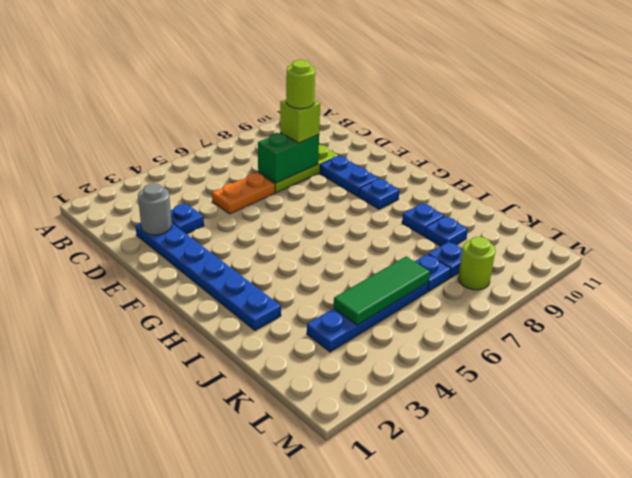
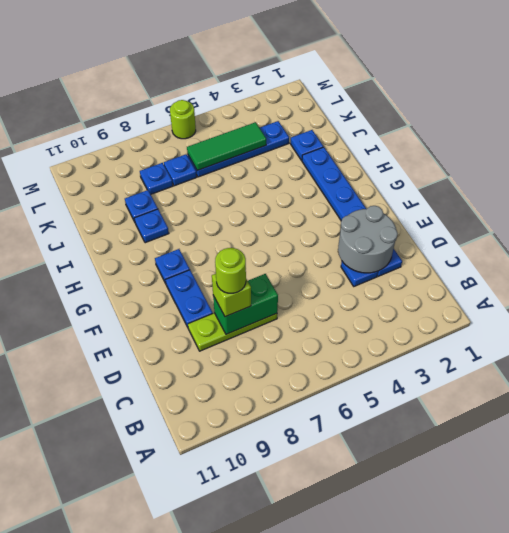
grey 1x1 round brick [138,184,172,235] -> grey 2x2 round brick [338,206,398,273]
orange 1x2 plate [212,173,275,214] -> none
none -> blue 1x1 plate [290,130,323,161]
lime 1x1 round brick [458,237,496,290] -> lime 1x1 round brick moved to [170,100,196,139]

